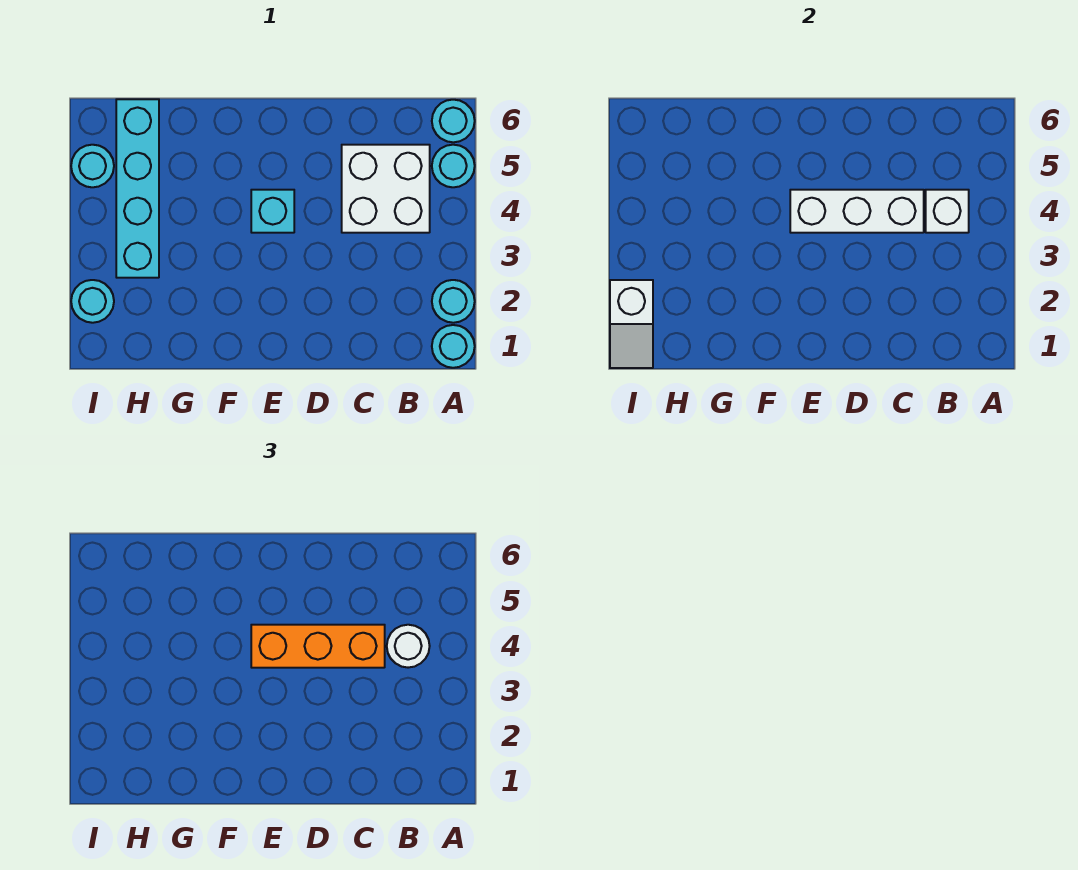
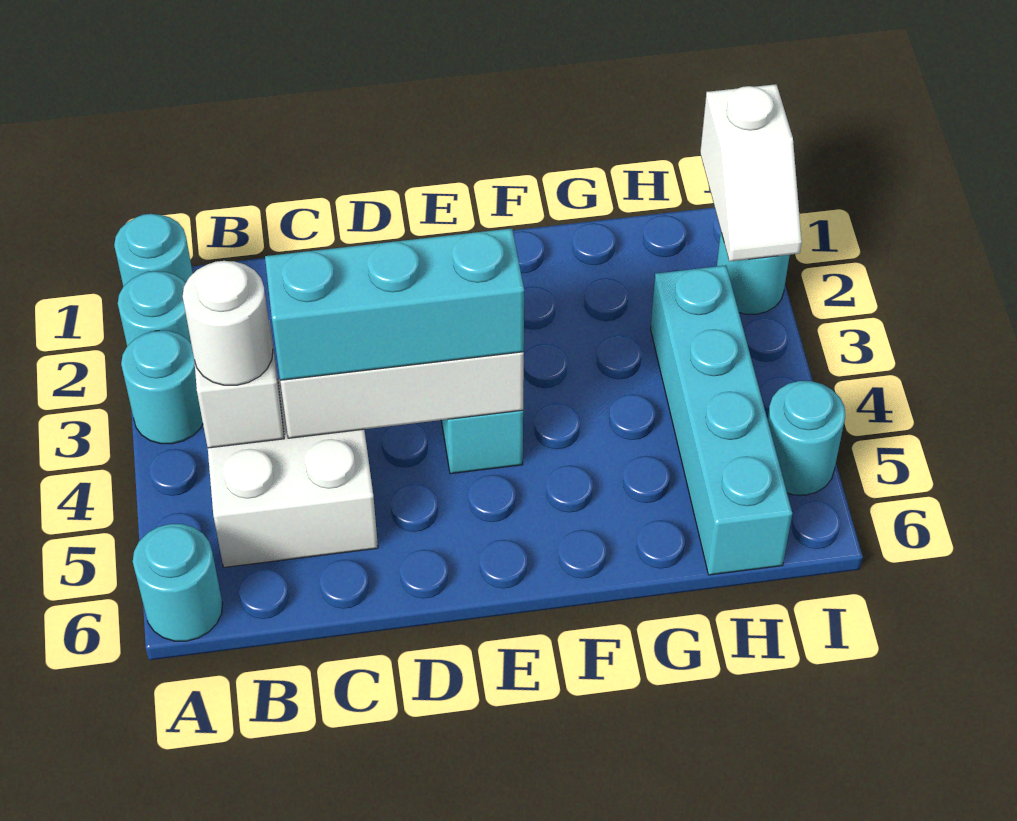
cyan 1x1 round brick [432,145,475,187] -> cyan 1x1 round brick moved to [121,331,203,444]
orange 1x3 brick [251,625,385,668] -> cyan 1x3 brick [265,228,524,380]
white 1x2 slope [610,280,653,368] -> white 1x2 slope turned to [700,84,802,261]

